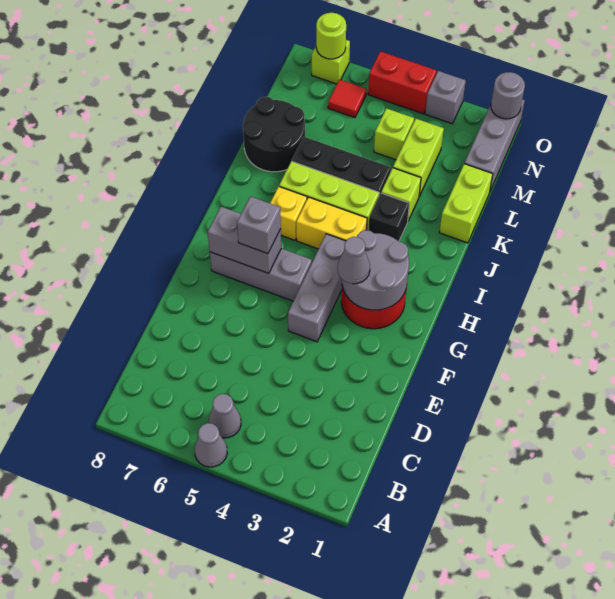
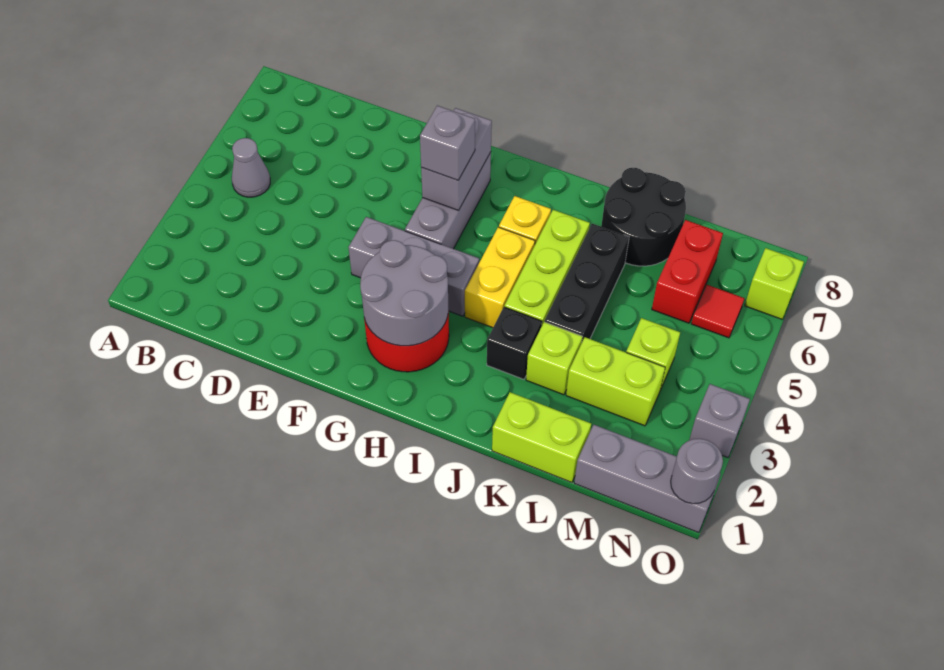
grey 1x1 cone [194,423,227,467] -> none
grey 1x1 cone [337,237,370,284] -> none
red 1x2 brick [368,51,436,114] -> red 1x2 brick moved to [652,220,723,323]
lime 1x1 round brick [316,13,346,59] -> none

